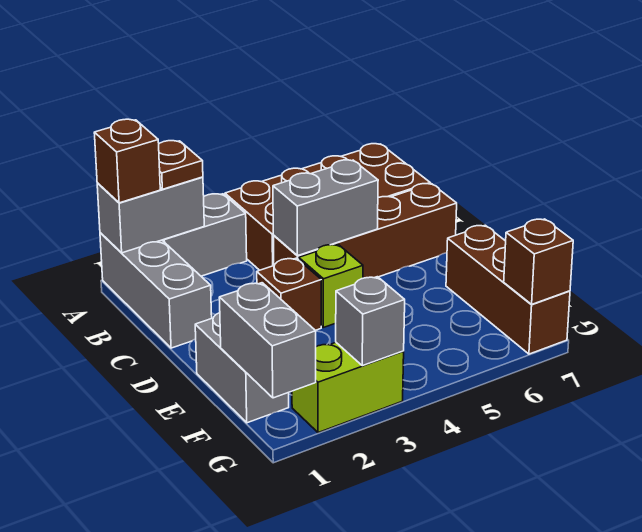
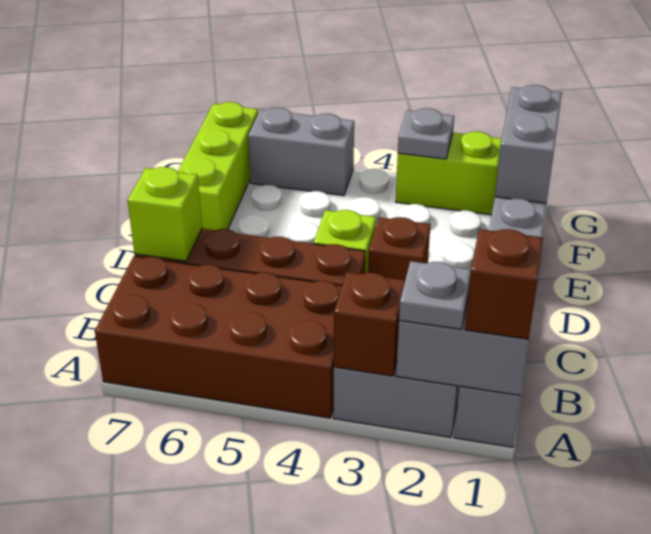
brown 1x1 plate [159,141,203,189] -> grey 1x1 plate [399,261,471,329]
grey 1x2 brick [273,160,378,256] -> grey 1x2 brick moved to [248,108,354,196]
none -> lime 1x1 brick [128,167,202,261]
brown 1x3 brick [446,225,570,354] -> lime 1x3 brick [178,102,258,230]
grey 1x1 brick [336,277,405,366] -> grey 1x1 plate [398,108,454,159]
brown 1x1 brick [504,219,573,305] -> brown 1x1 brick moved to [334,272,405,376]

